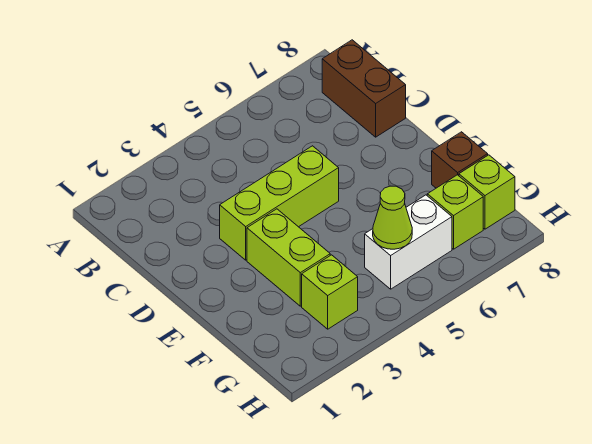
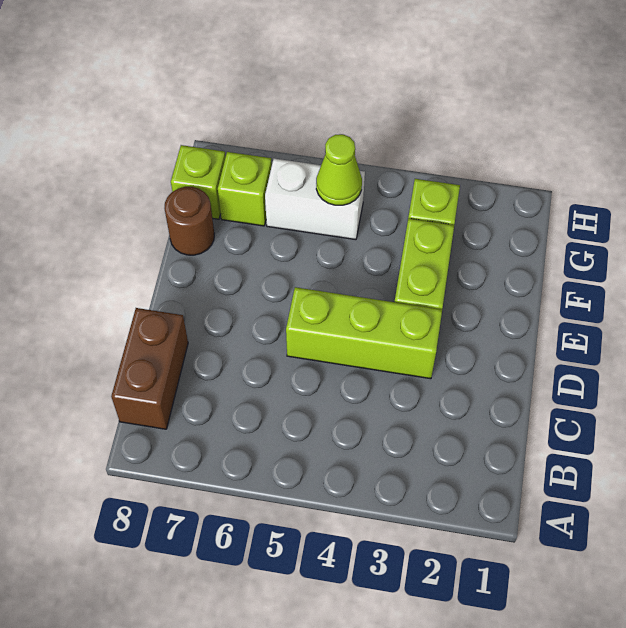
brown 1x1 brick [432,132,488,188] -> brown 1x1 round brick [164,187,214,255]

